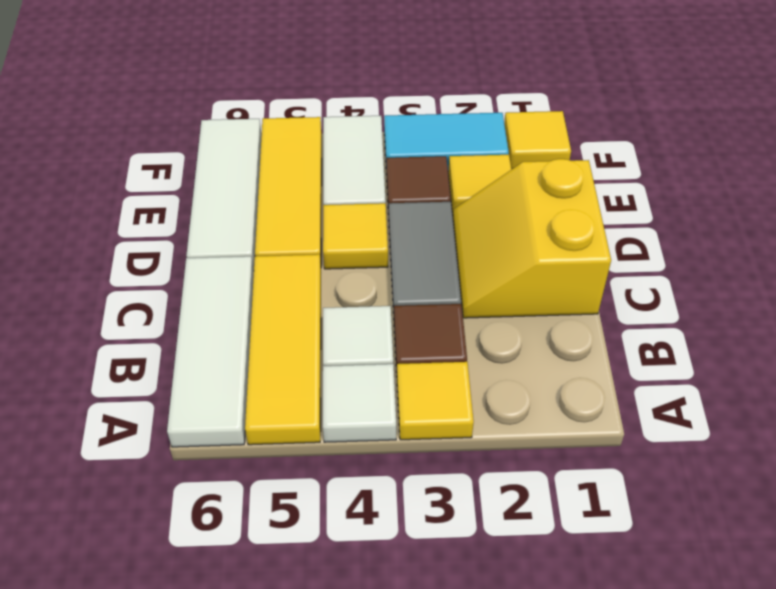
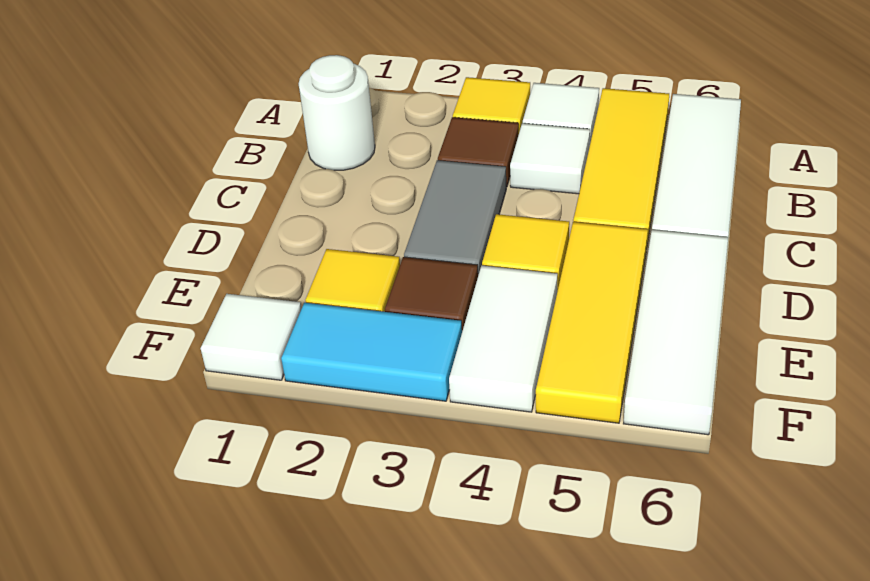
none -> white 1x1 round brick [299,55,375,170]
yellow 2x2 slope [453,159,611,318] -> none
yellow 1x1 tile [504,111,571,170] -> white 1x1 tile [201,294,302,380]

